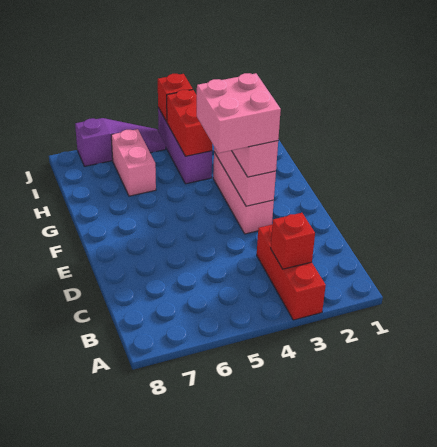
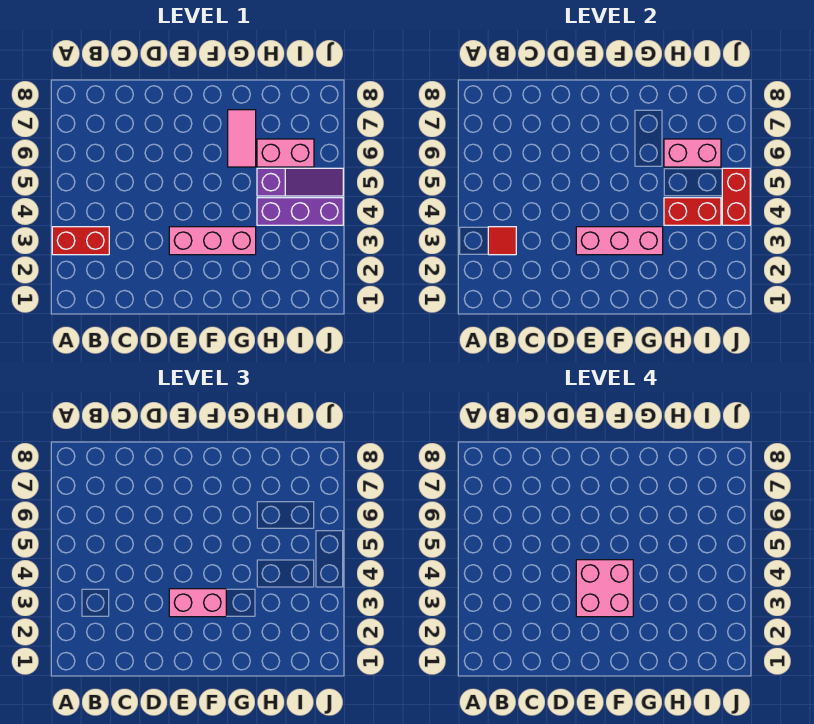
red 1x3 brick [257,225,326,320] -> red 1x2 brick [52,227,109,255]
red 1x1 brick [271,213,315,269] -> red 1x1 tile [488,227,516,255]
none -> pink 1x2 tile [228,110,256,167]
none -> pink 1x2 brick [664,139,721,167]
red 1x1 brick [158,74,193,122] -> red 1x2 brick [722,168,750,225]
purple 1x3 slope [75,118,166,166] -> purple 1x3 slope turned to [257,168,343,196]

